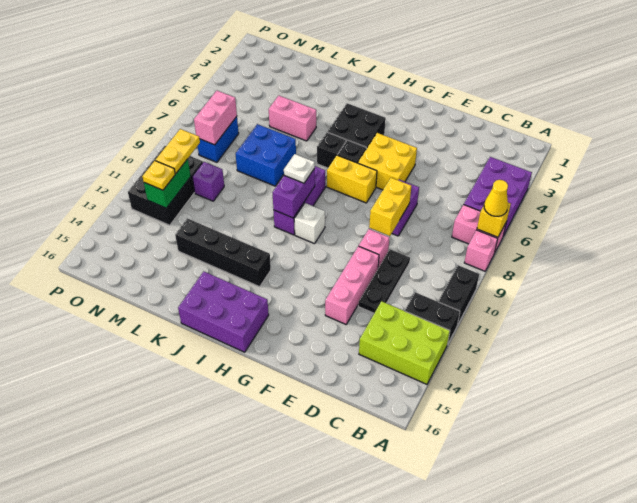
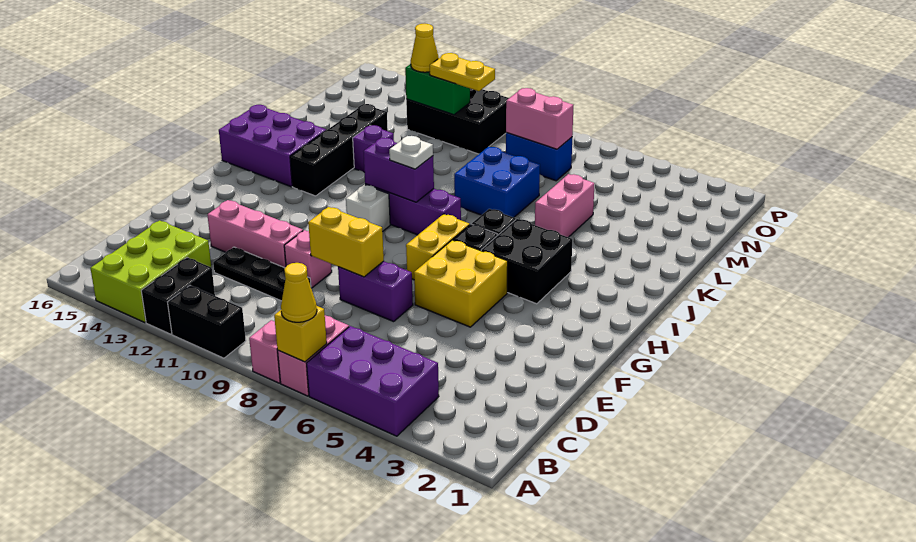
purple 2x3 brick [178,271,269,352] -> purple 2x3 brick turned to [219,105,326,187]
purple 1x1 brick [192,162,224,201] -> purple 1x1 brick moved to [353,125,394,172]
yellow 1x1 plate [142,161,175,190] -> yellow 1x1 cone [411,24,439,72]

